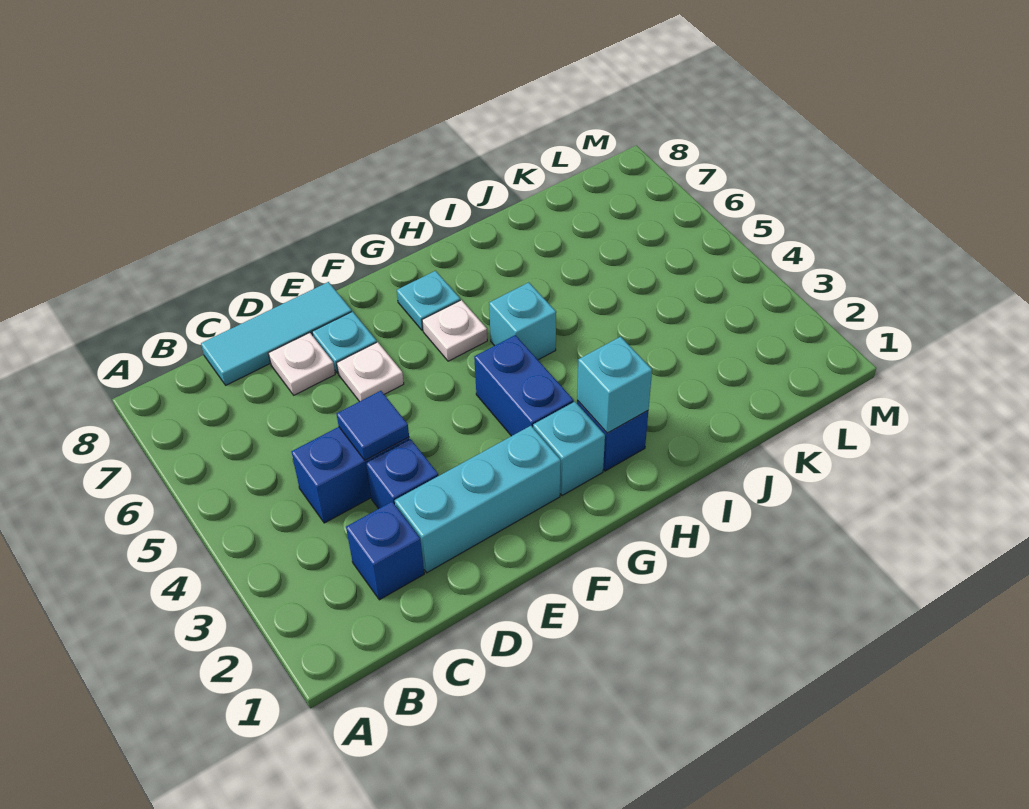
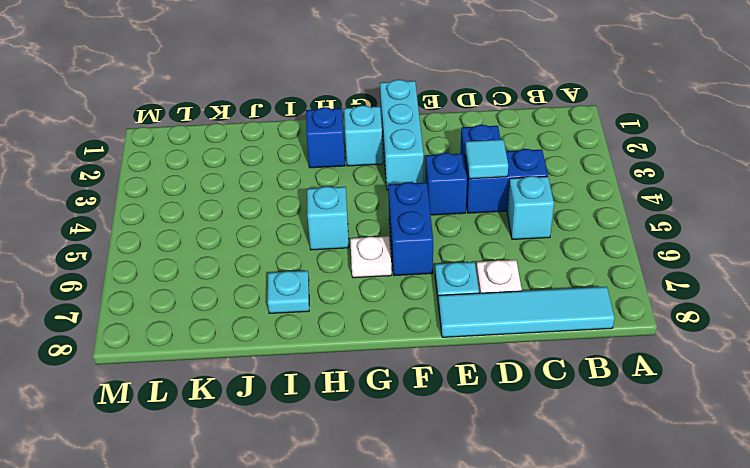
blue 1x1 brick [346,502,424,600] -> blue 1x1 brick moved to [425,153,467,215]
cyan 1x3 tile [201,282,352,385] -> cyan 1x4 tile [439,287,615,337]
cyan 1x3 brick [395,426,561,573] -> cyan 1x3 brick turned to [380,80,424,190]
blue 1x1 tile [337,391,409,460] -> cyan 1x1 tile [465,140,508,179]
white 1x1 plate [337,342,404,402] -> none
blue 1x2 brick [474,335,574,436] -> blue 1x2 brick moved to [388,182,433,276]
cyan 1x1 plate [397,271,460,331] -> cyan 1x1 plate moved to [268,271,309,313]
cyan 1x1 brick [577,337,652,433] -> cyan 1x1 brick moved to [507,176,554,239]

